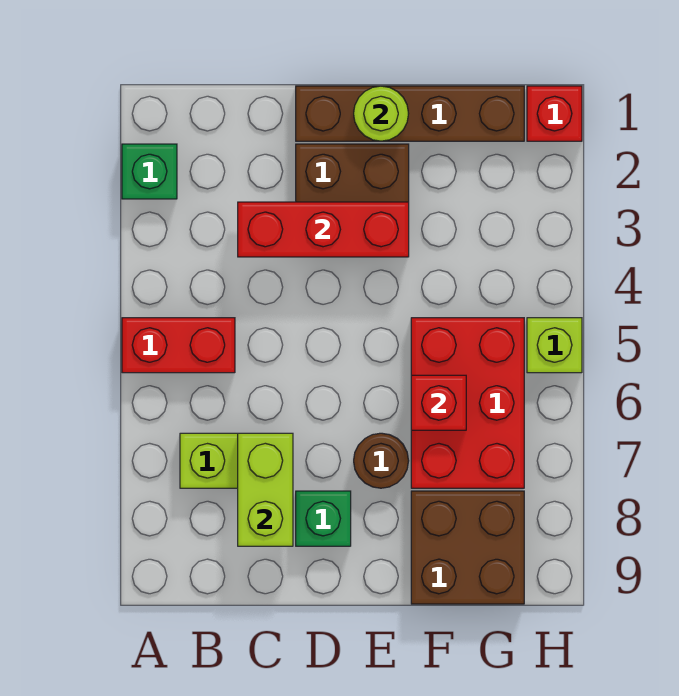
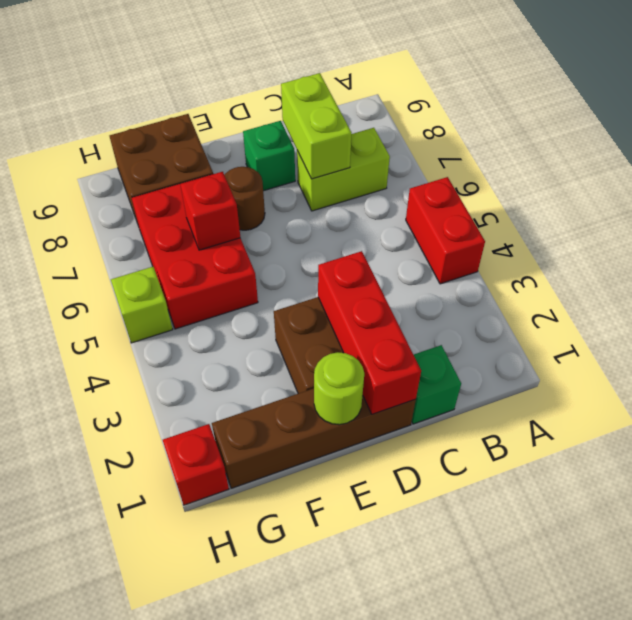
green 1x1 brick [122,144,177,199] -> green 1x1 brick moved to [412,345,461,424]
red 1x2 brick [122,318,235,373] -> red 1x2 brick turned to [406,177,485,284]
red 1x3 brick [238,202,409,257] -> red 1x3 brick turned to [318,251,421,414]

